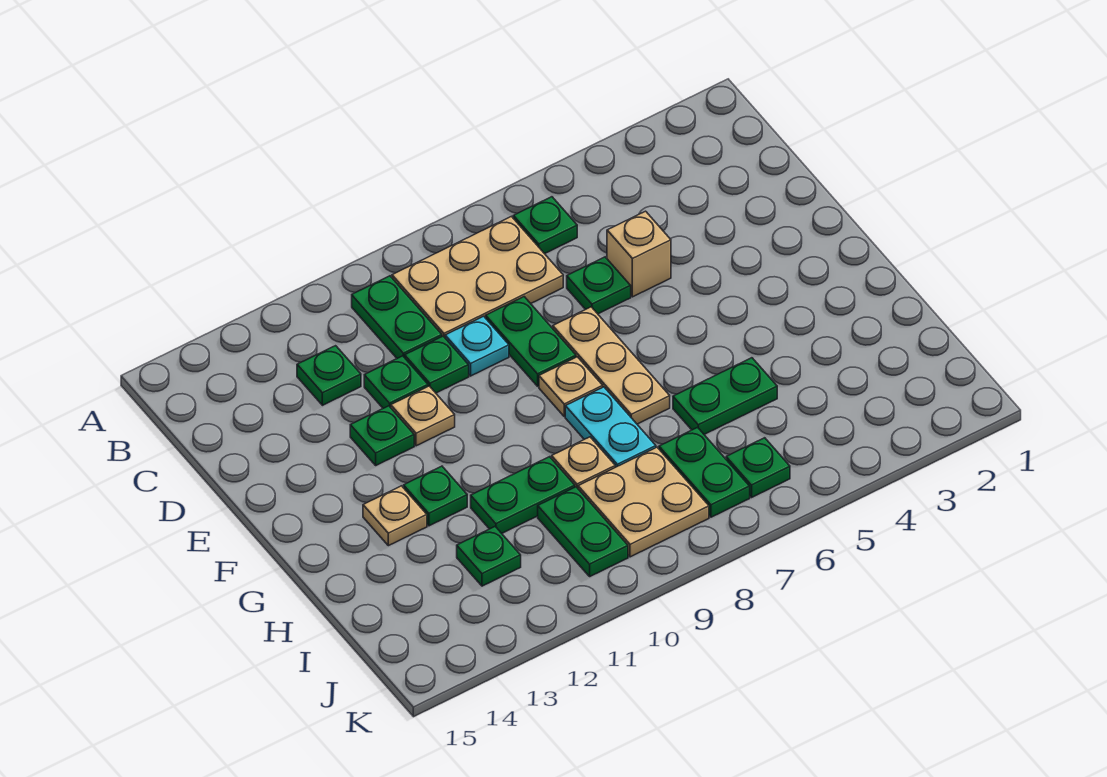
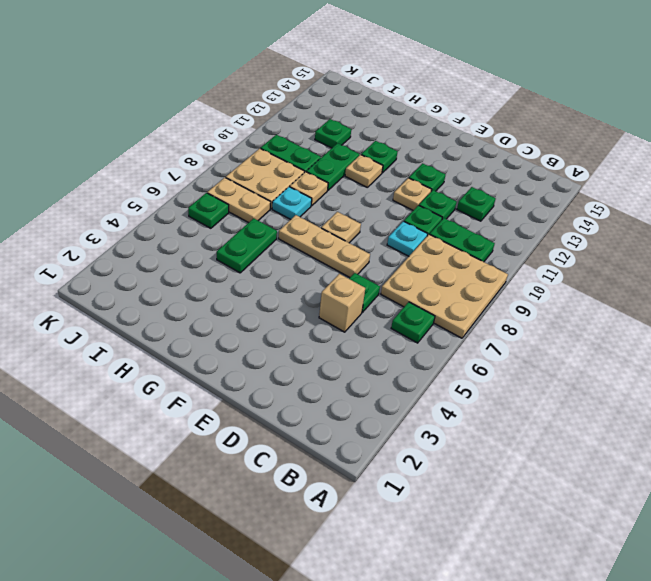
tan 2x3 plate [392,216,563,337] -> tan 3x3 plate [381,234,508,338]
green 1x2 plate [486,297,576,386] -> none
cyan 1x2 plate [565,387,656,467] -> cyan 1x1 plate [272,187,312,220]
tan 1x1 plate [363,486,427,546] -> tan 1x1 plate moved to [345,155,383,188]
green 1x2 plate [659,427,750,517] -> tan 1x2 plate [207,178,270,223]

